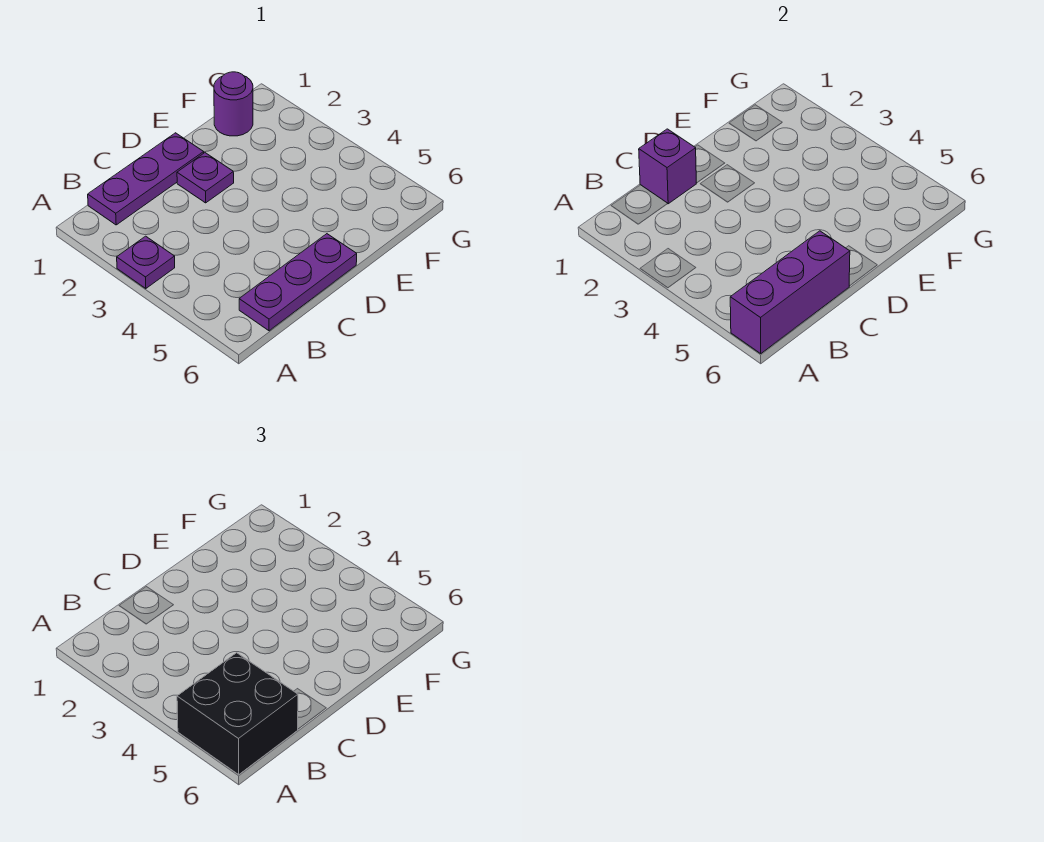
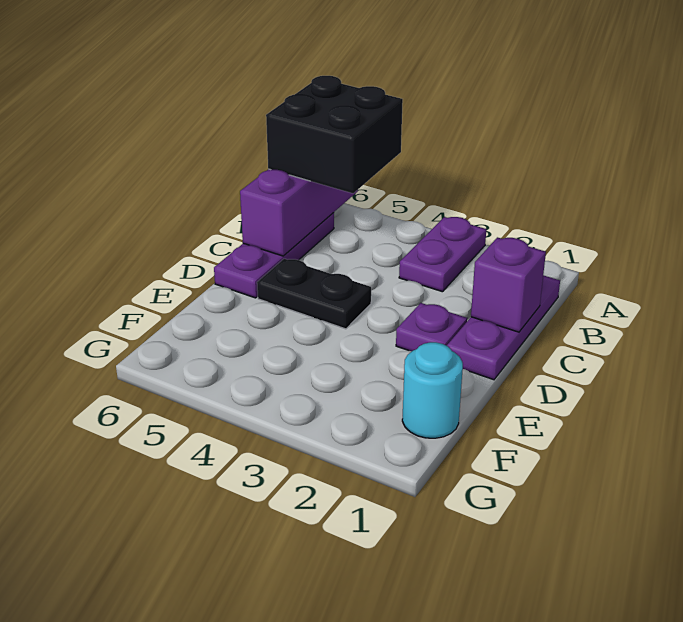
purple 1x1 plate [117,236,175,289] -> purple 1x2 plate [399,217,486,292]
none -> black 1x2 plate [257,259,371,329]
purple 1x1 round brick [214,72,253,136] -> cyan 1x1 round brick [402,342,463,438]

